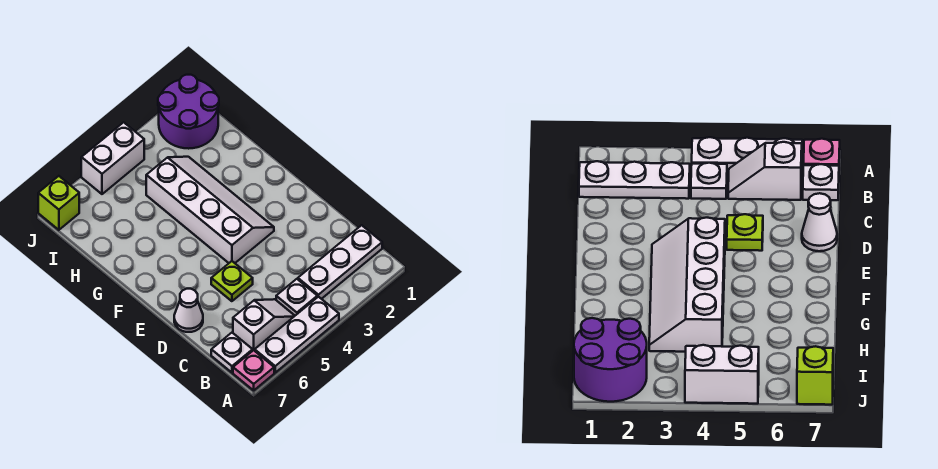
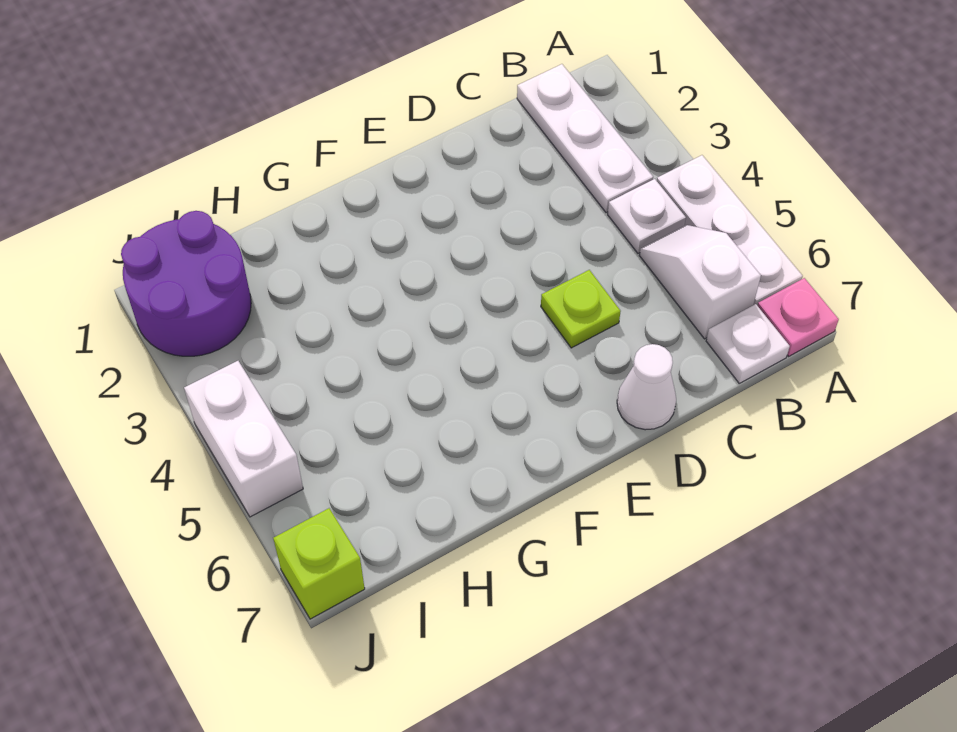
white 2x4 slope [146,157,274,263] -> none

